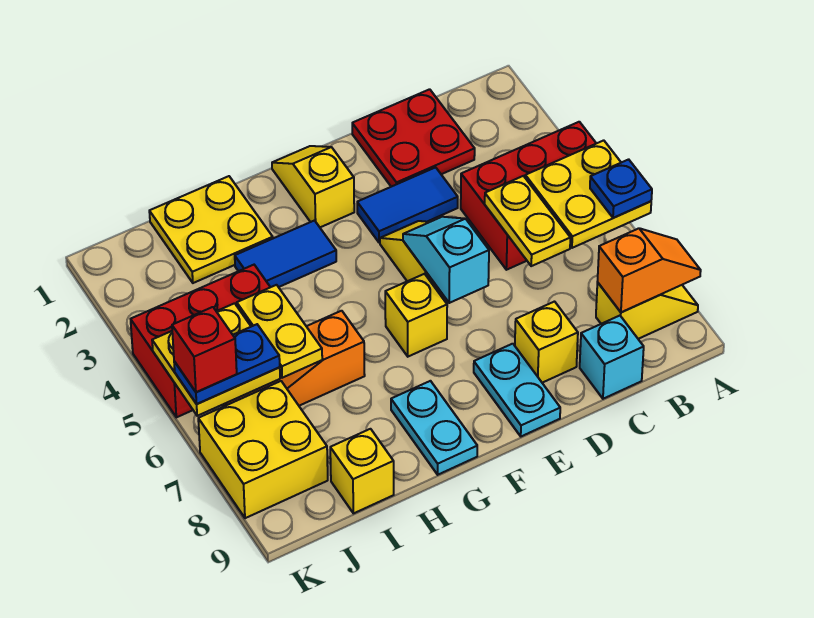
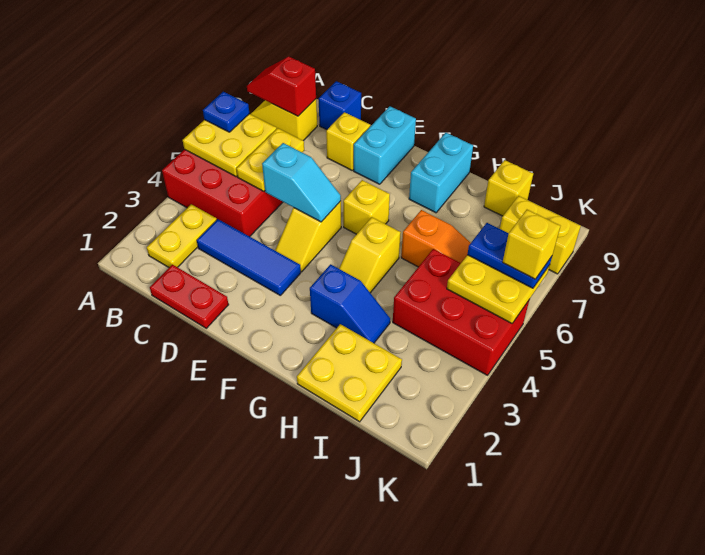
orange 1x2 slope [598,228,701,312] -> red 1x2 slope [247,57,316,116]
red 2x2 plate [352,89,475,187] -> red 1x2 plate [150,264,229,328]
cyan 1x1 brick [580,316,644,399] -> blue 1x1 brick [319,81,361,130]
blue 1x2 tile [357,167,458,243] -> blue 1x3 tile [197,219,301,295]
cyan 1x2 slope [403,217,489,303] -> cyan 1x2 slope turned to [262,143,341,222]
cyan 1x2 plate [474,344,560,436] -> cyan 1x2 brick [354,106,416,184]
yellow 1x2 slope [272,146,354,227] -> yellow 1x2 slope moved to [339,217,401,293]
blue 1x2 tile [235,221,336,287] -> blue 1x2 slope [310,264,390,343]
cyan 1x2 plate [391,381,477,475] -> cyan 1x2 brick [409,133,473,213]
yellow 1x2 plate [237,285,322,378] -> yellow 1x2 plate moved to [147,204,217,267]
yellow 2x2 brick [198,381,328,518] -> yellow 1x2 brick [500,196,581,274]
red 1x1 brick [172,307,237,392] -> yellow 1x1 brick [503,210,560,279]

